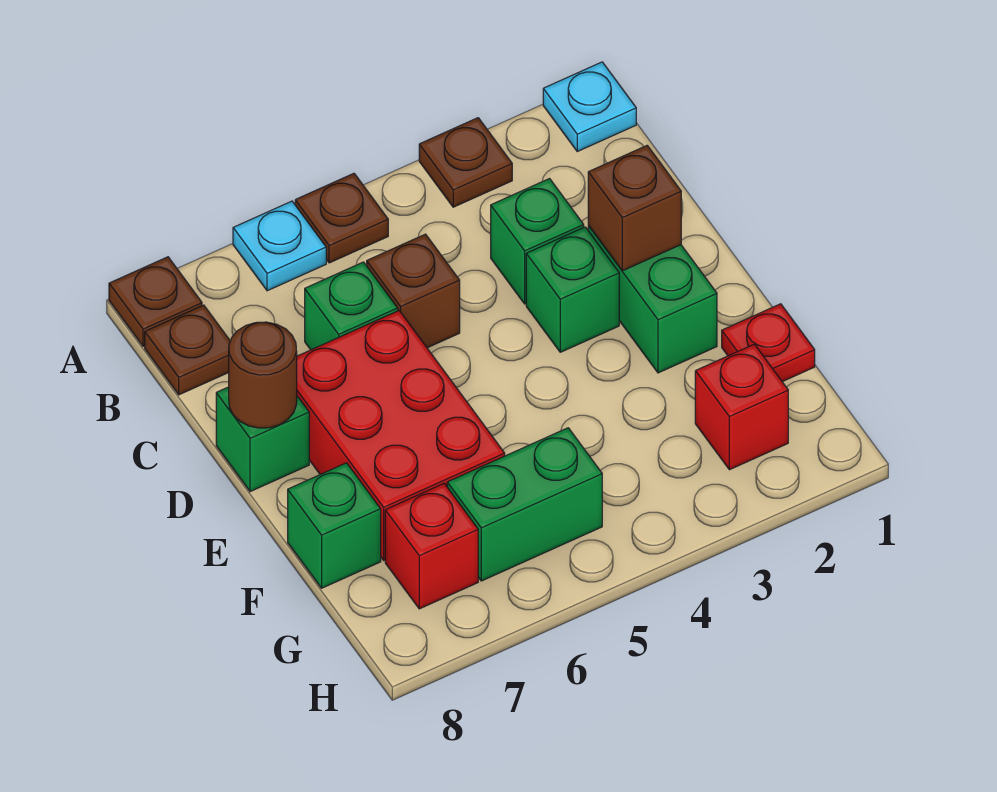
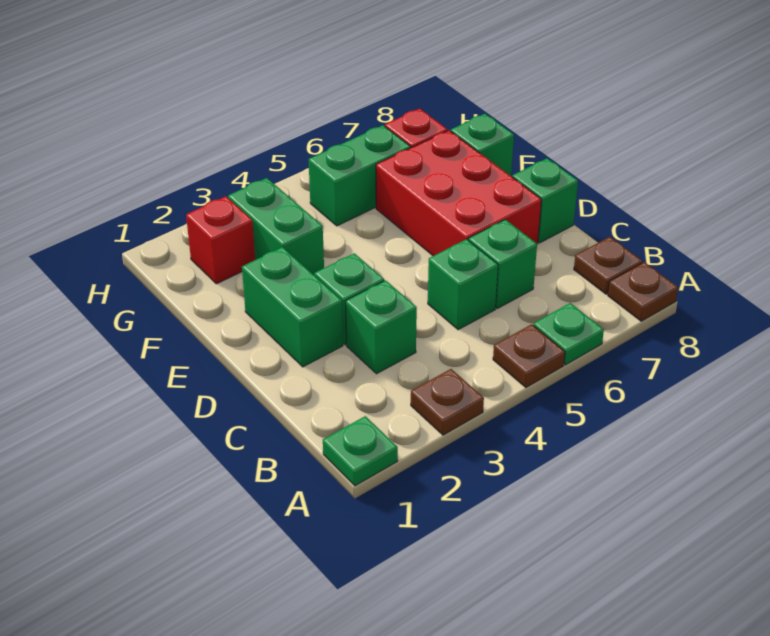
cyan 1x1 plate [543,62,636,151] -> green 1x1 plate [323,416,398,486]
cyan 1x1 plate [233,201,326,291] -> green 1x1 plate [533,303,604,365]
brown 1x1 brick [367,234,460,348] -> green 1x1 brick [428,239,498,330]
brown 1x1 brick [588,146,681,271] -> none
brown 1x1 round brick [229,322,297,428] -> none
red 1x1 plate [722,304,815,382] -> none
none -> green 1x2 brick [228,178,324,276]

